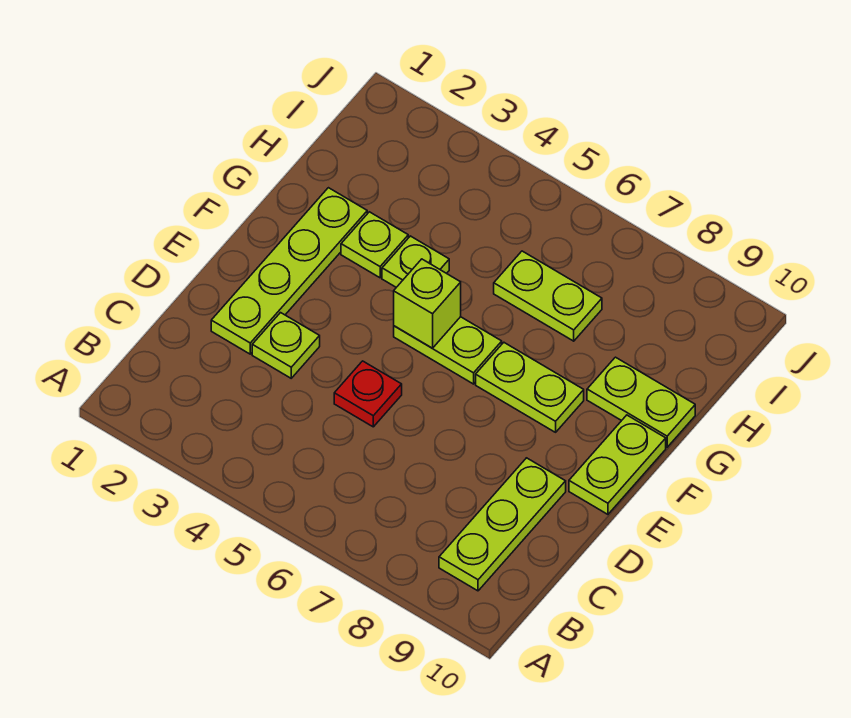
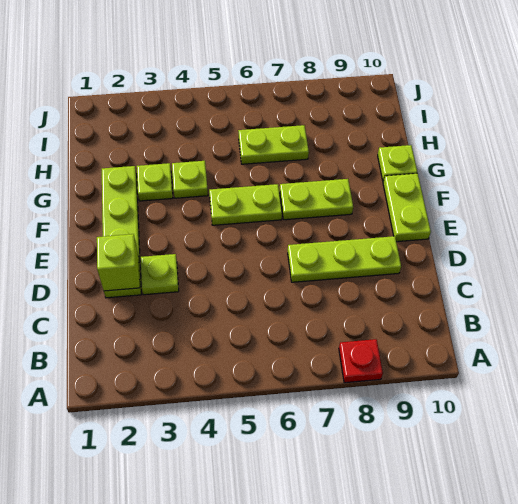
lime 1x3 plate [439,458,566,591] -> lime 1x3 plate turned to [288,236,401,282]
red 1x1 plate [334,361,402,427] -> red 1x1 plate moved to [339,339,383,383]
lime 1x1 brick [394,259,461,348] -> lime 1x1 brick moved to [97,234,140,291]
lime 1x2 plate [587,357,695,447] -> lime 1x1 plate [378,145,417,182]

